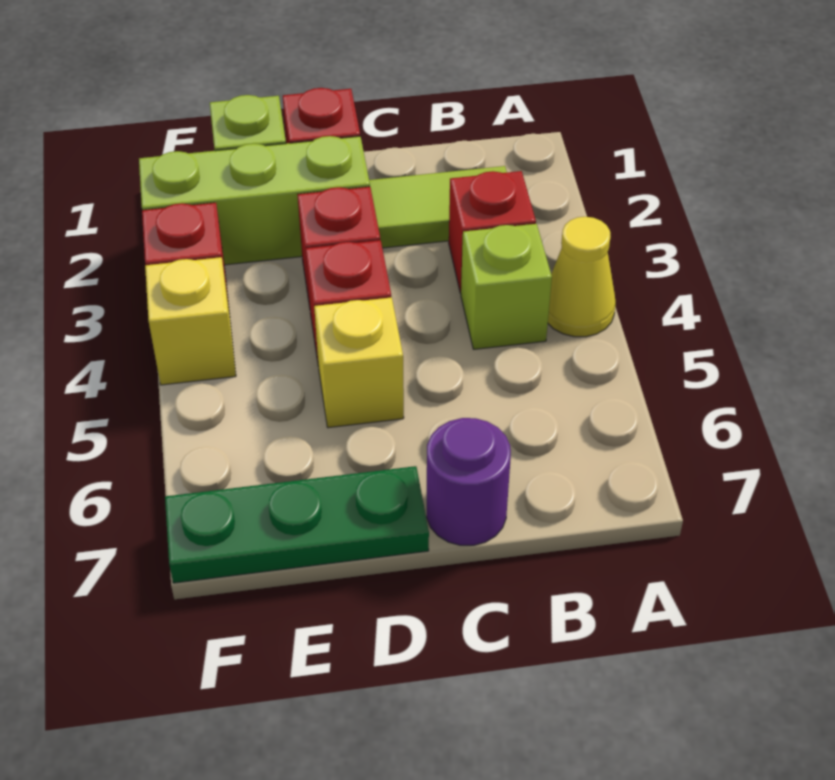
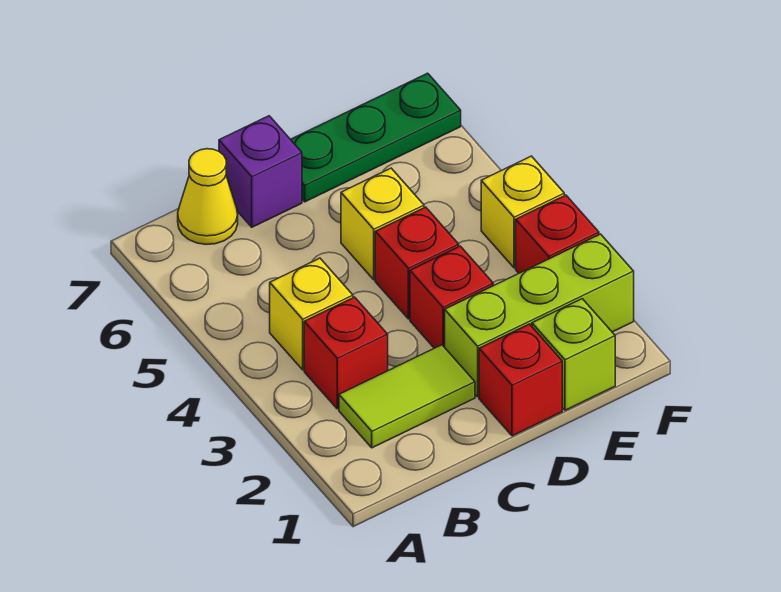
yellow 1x1 cone [548,217,616,337] -> yellow 1x1 cone moved to [178,149,238,245]
lime 1x1 brick [461,224,552,349] -> yellow 1x1 brick [270,258,353,370]
purple 1x1 round brick [427,418,511,545] -> purple 1x1 brick [219,116,302,227]

